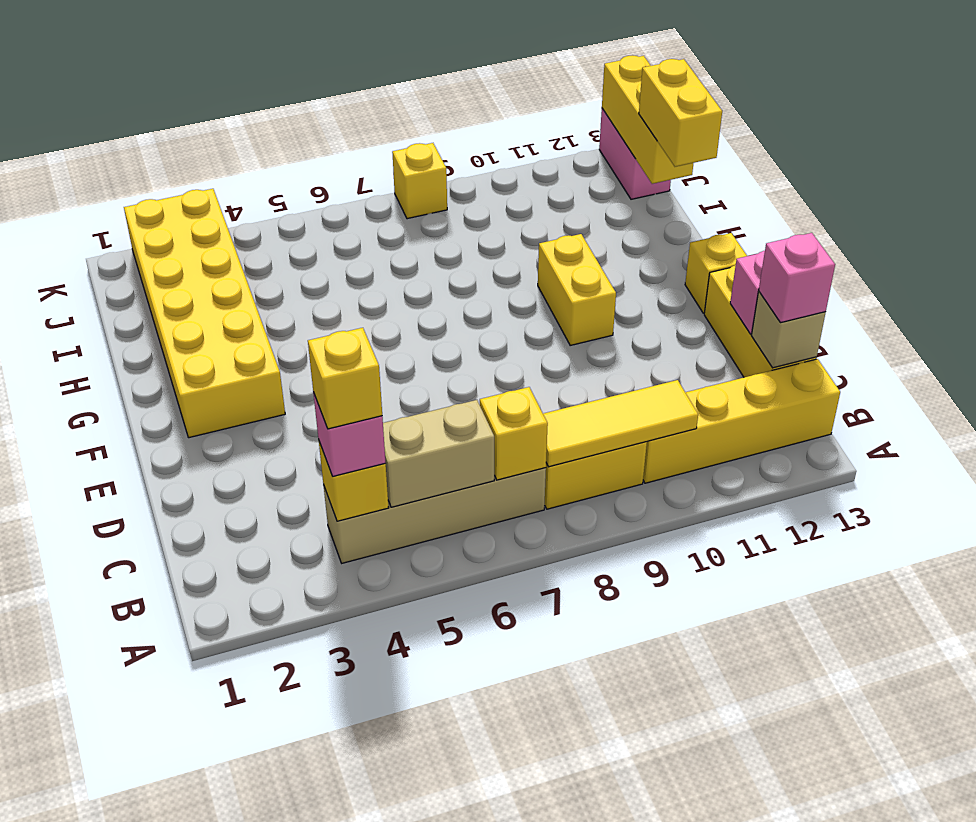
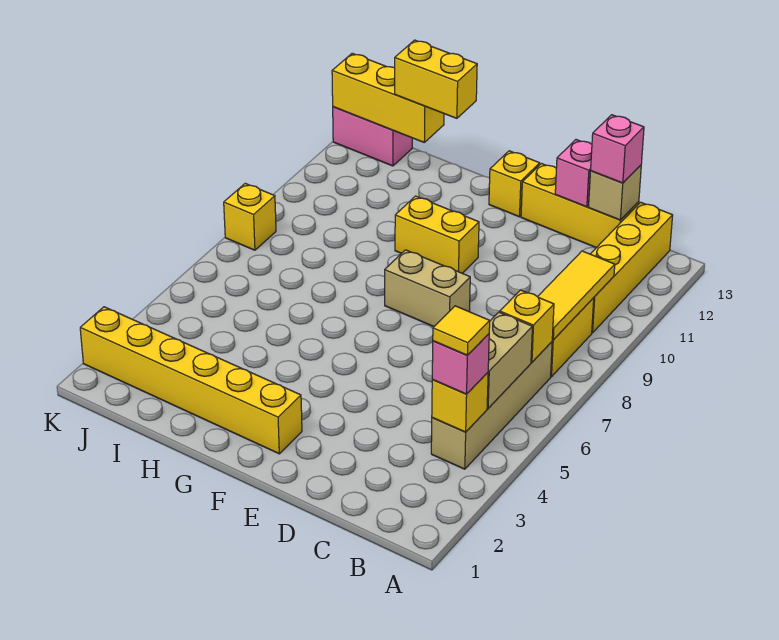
yellow 1x1 brick [308,328,382,429] -> yellow 1x1 tile [433,306,490,355]
none -> tan 1x2 brick [385,250,470,327]
yellow 2x6 brick [124,189,285,438] -> yellow 1x6 brick [80,307,302,454]

